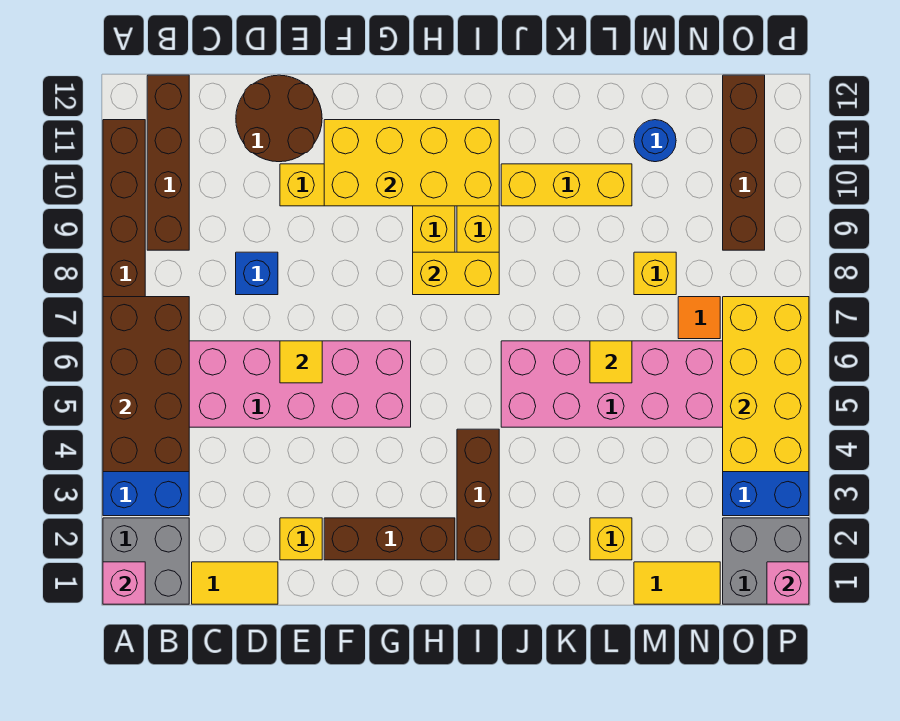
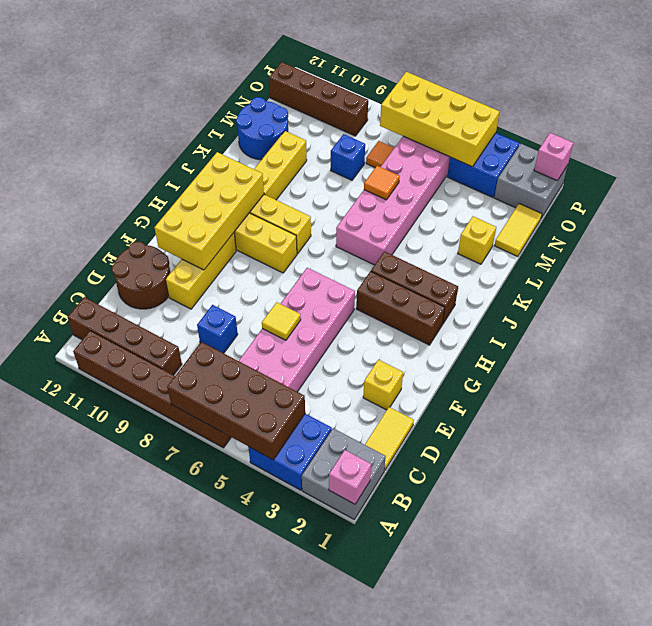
brown 1x3 brick [324,518,455,560] -> brown 1x3 brick turned to [356,271,445,345]
yellow 1x2 brick [413,252,499,295] -> none
yellow 1x1 tile [590,341,632,383] -> orange 1x1 tile [364,166,400,200]
yellow 1x1 brick [634,252,676,295] -> blue 1x1 brick [331,134,365,180]
blue 1x1 round brick [634,120,676,162] -> blue 2x2 round brick [236,97,288,160]

